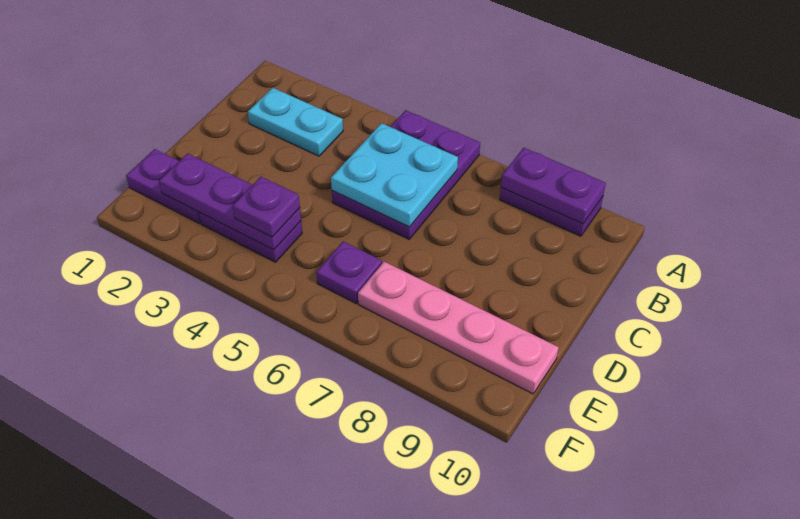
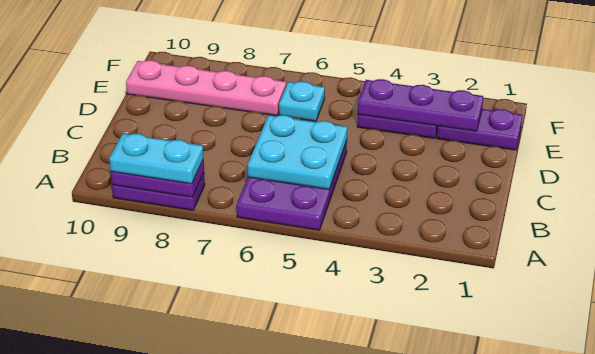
cyan 1x2 plate [248,88,343,156] -> cyan 1x2 plate moved to [109,134,203,184]
purple 1x1 plate [233,177,300,237] -> none
purple 1x1 plate [316,242,382,303] -> cyan 1x1 plate [279,82,325,121]

